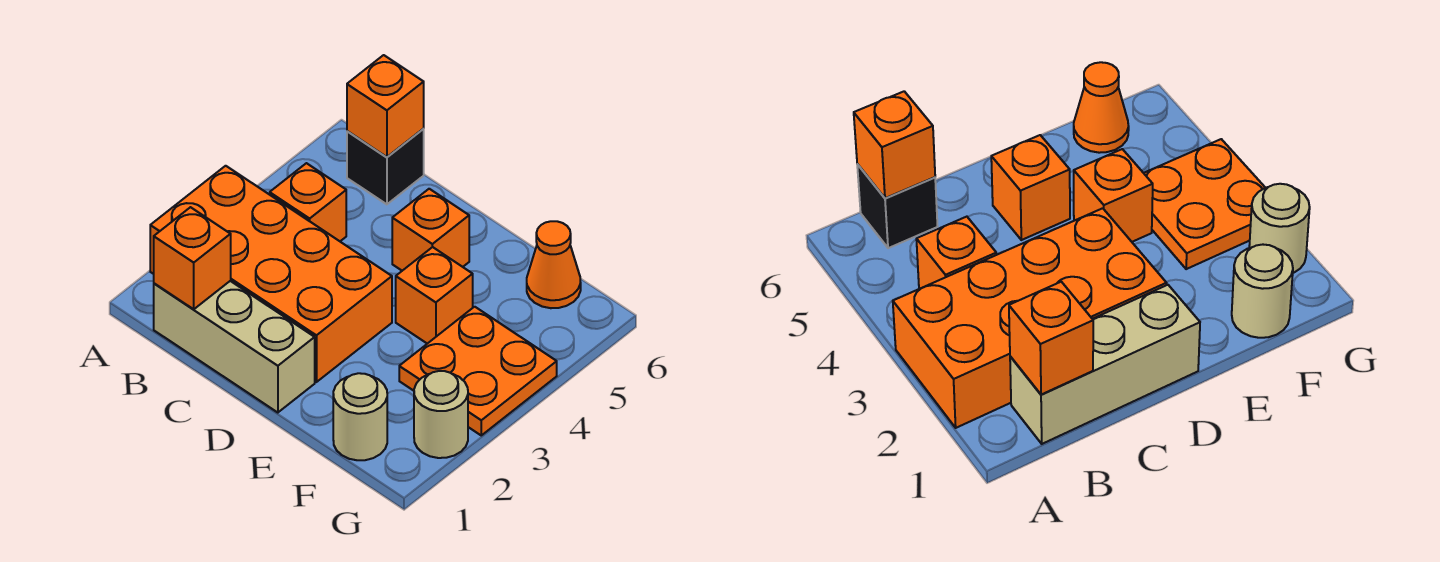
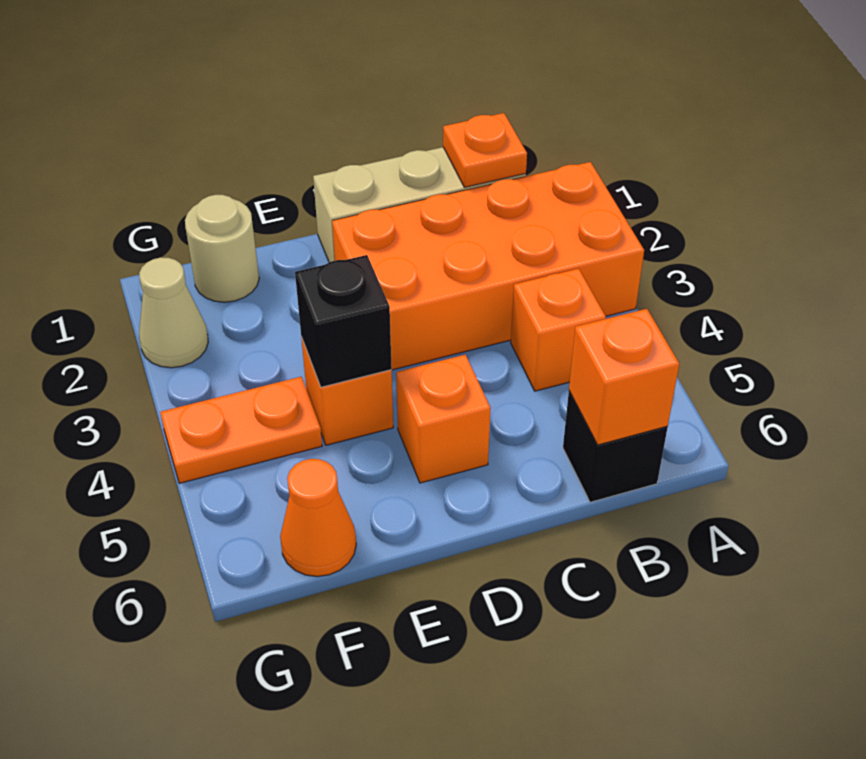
orange 1x1 brick [154,207,231,309] -> orange 1x1 plate [443,113,527,187]
none -> black 1x1 brick [295,255,392,387]
orange 2x2 plate [399,307,557,435] -> orange 1x2 plate [160,377,322,483]
tan 1x1 round brick [414,371,468,458] -> tan 1x1 cone [139,257,208,368]

